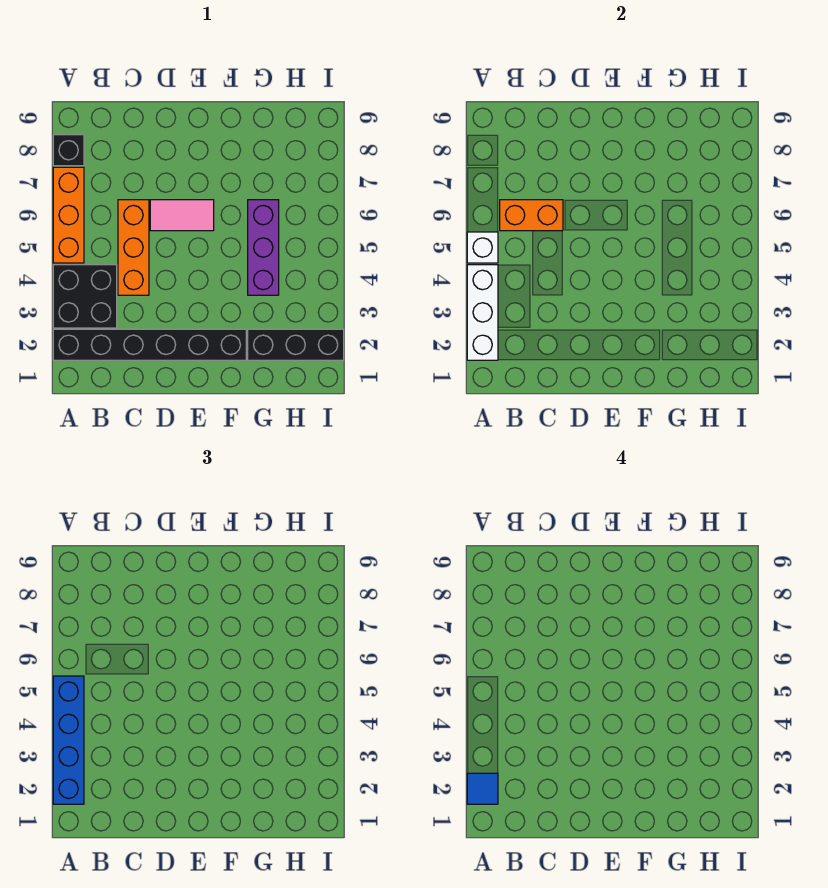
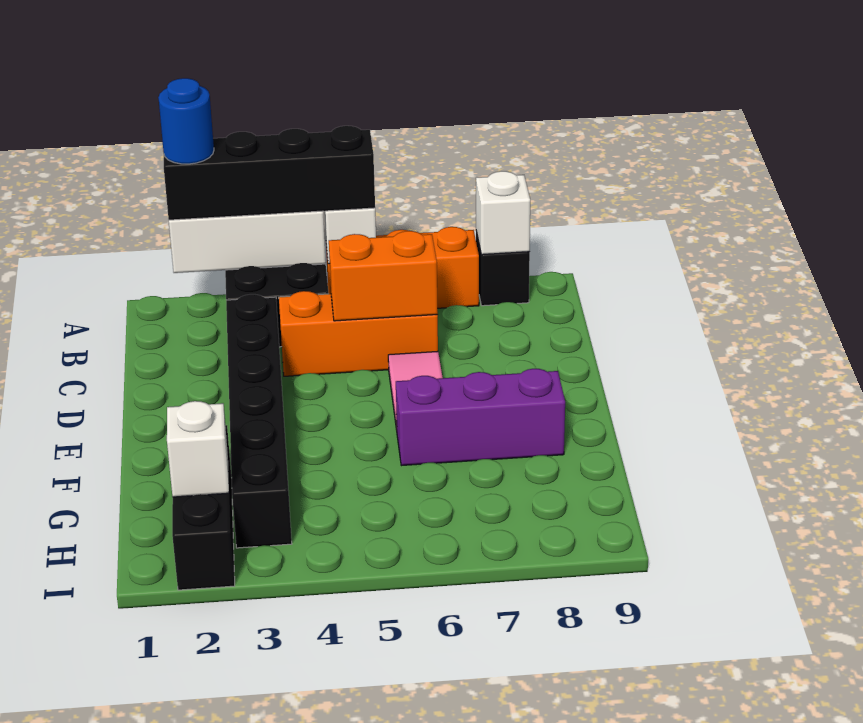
black 1x6 brick [53,329,246,360] -> black 1x6 brick moved to [226,294,292,548]
blue 1x4 brick [53,676,84,804] -> black 1x4 brick [164,126,375,220]
blue 1x1 tile [467,773,498,804] -> blue 1x1 round brick [158,78,214,164]
none -> white 1x1 brick [476,171,530,255]
orange 1x2 brick [500,200,563,231] -> orange 1x2 brick turned to [329,231,438,321]
purple 1x3 brick [248,200,279,295] -> purple 1x3 brick moved to [396,369,565,466]
none -> white 1x1 brick [167,401,229,497]

